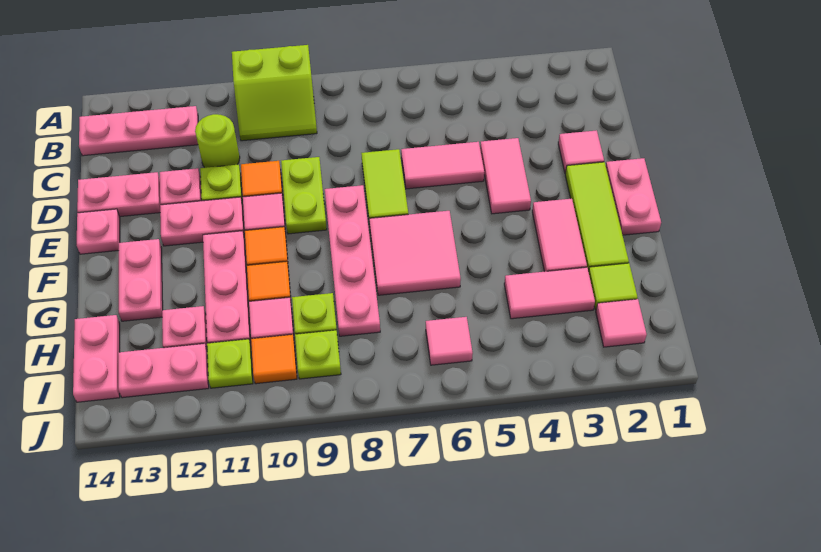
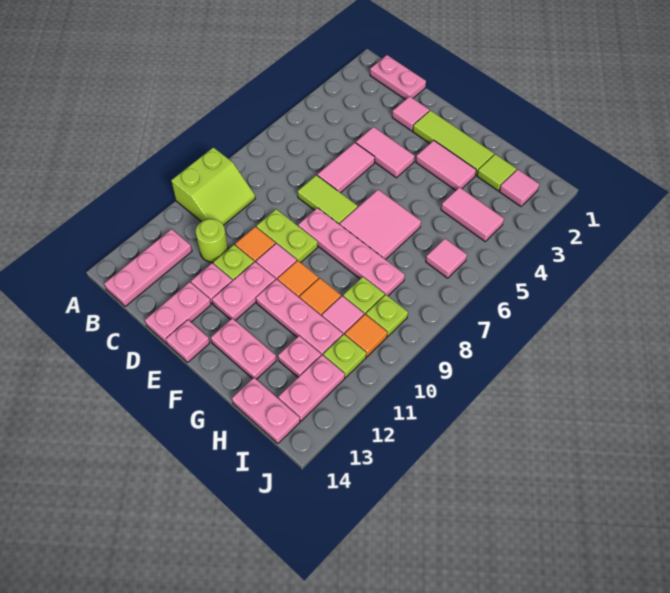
pink 1x2 plate [606,158,661,235] -> pink 1x2 plate moved to [370,55,426,100]
pink 1x2 tile [504,267,595,319] -> pink 1x2 tile turned to [441,187,504,241]

